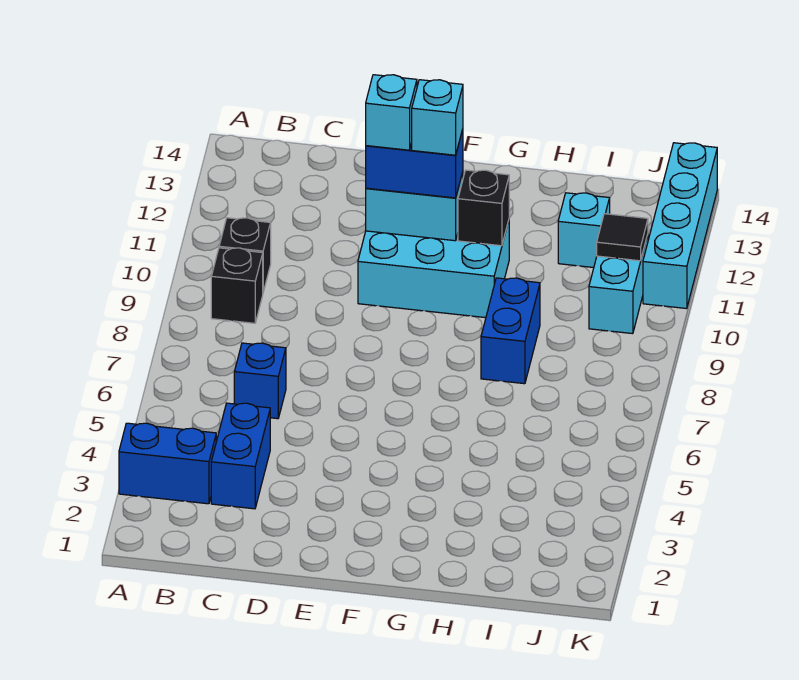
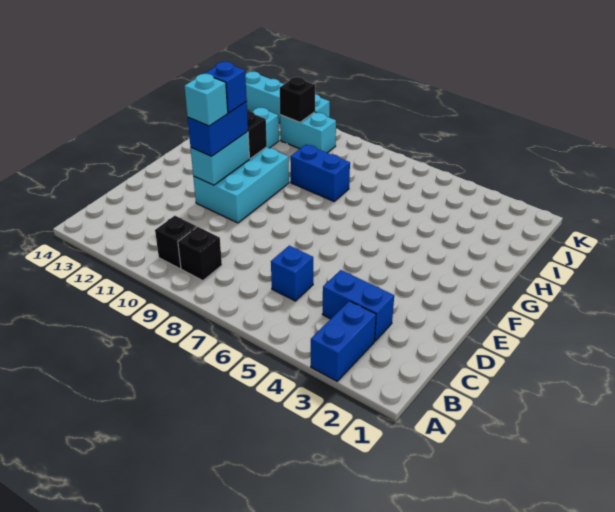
cyan 1x1 brick [412,80,463,155] -> blue 1x1 brick [205,62,247,113]
black 1x1 tile [597,214,648,261] -> black 1x1 brick [280,77,315,122]

